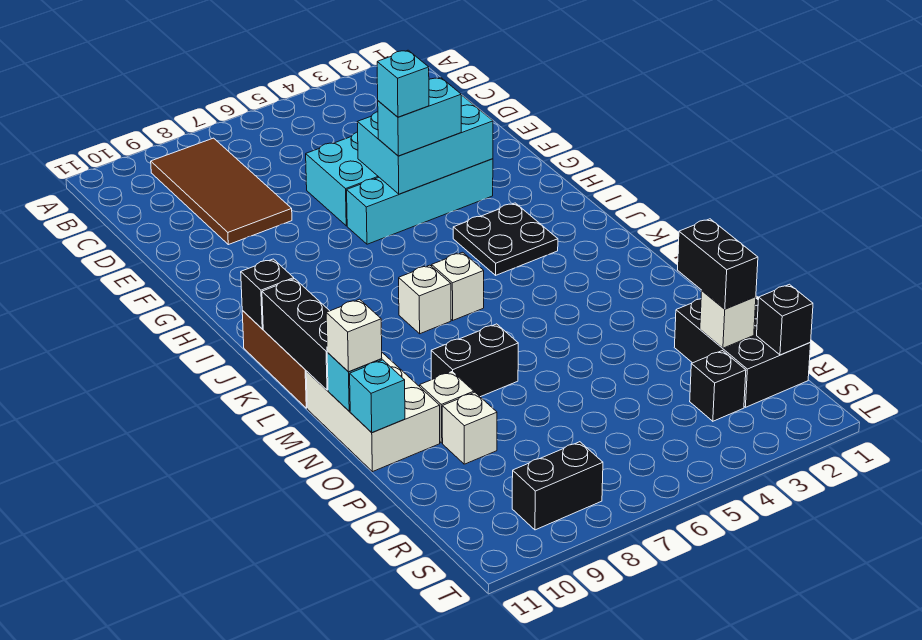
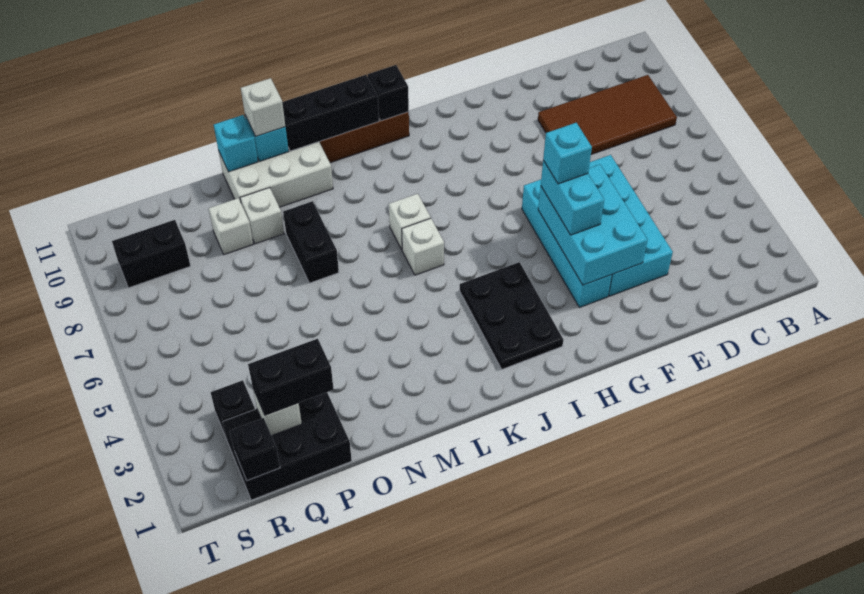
black 2x2 plate [453,203,558,275] -> black 2x3 plate [460,262,563,369]
black 1x2 brick [512,442,603,530] -> black 1x2 brick turned to [112,220,190,288]

